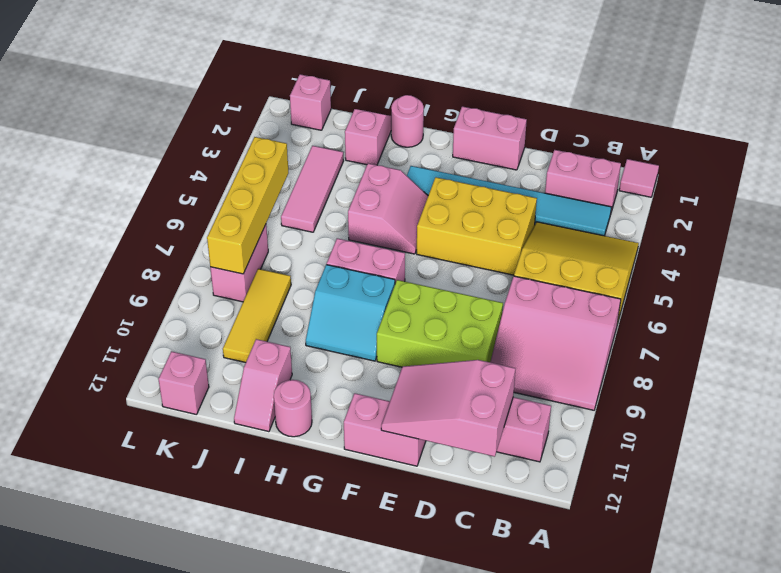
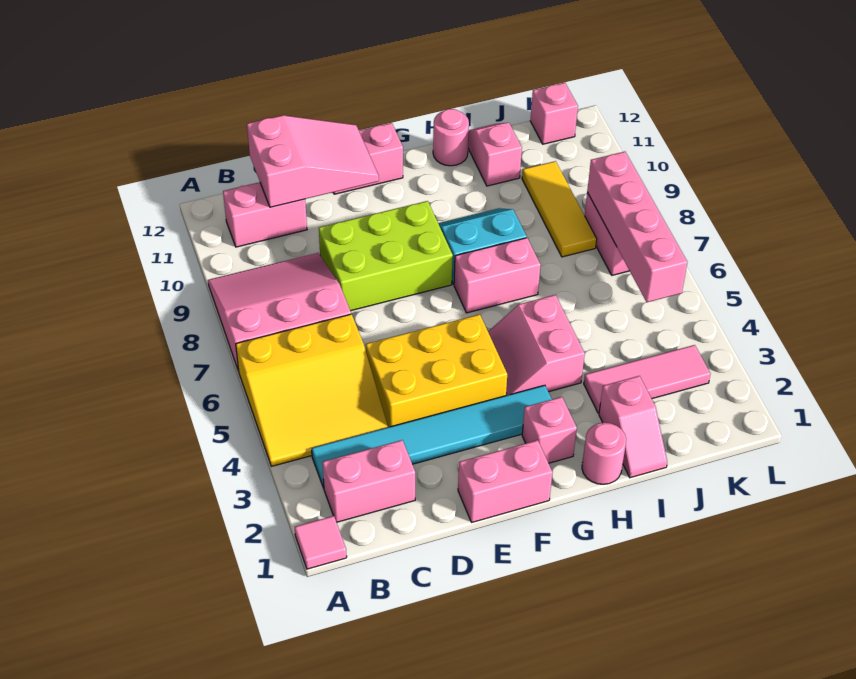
pink 1x3 tile [281,146,344,232] -> pink 1x3 tile turned to [584,345,710,413]
pink 1x1 brick [290,74,331,130] -> pink 1x1 brick moved to [522,397,577,463]
yellow 1x4 brick [207,137,289,274] -> pink 1x4 brick [587,152,687,302]

